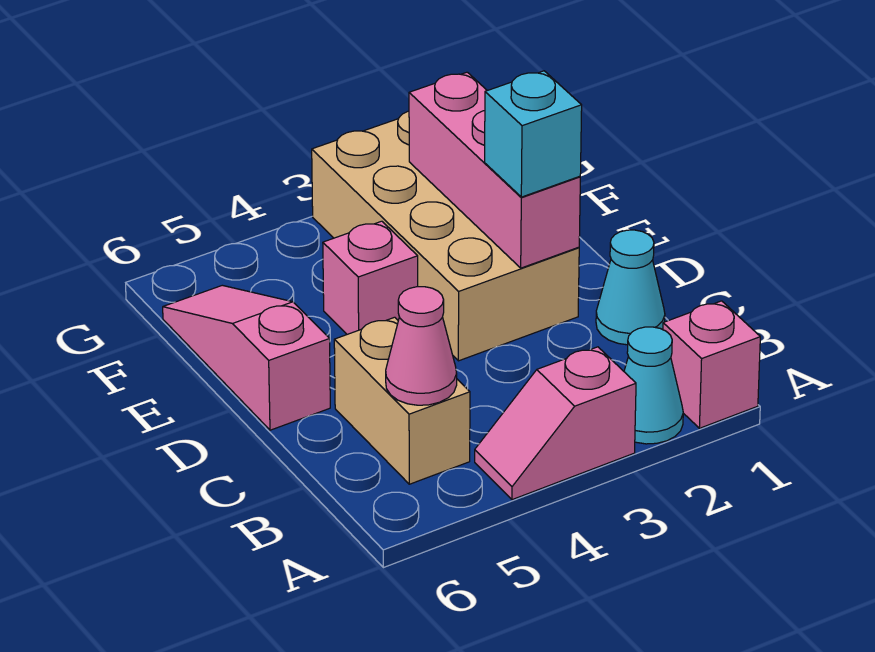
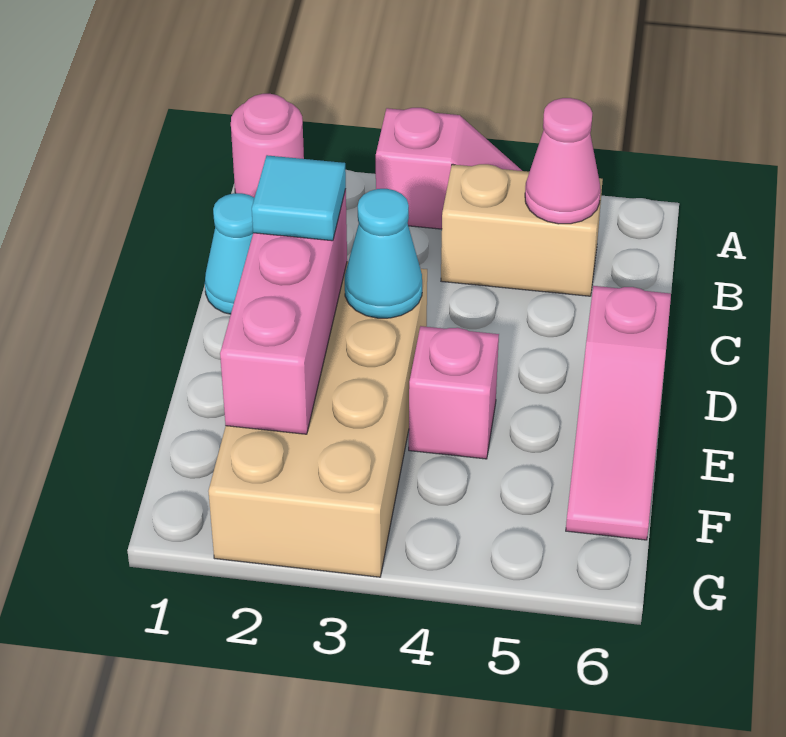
pink 1x1 brick [663,301,760,428] -> pink 1x1 round brick [231,94,304,198]
cyan 1x1 cone [624,327,683,444] -> cyan 1x1 cone moved to [345,189,422,318]
tan 1x2 brick [334,317,470,484] -> tan 1x2 brick turned to [441,164,603,296]
cyan 1x1 brick [485,71,582,197] -> cyan 1x1 tile [252,155,346,241]

